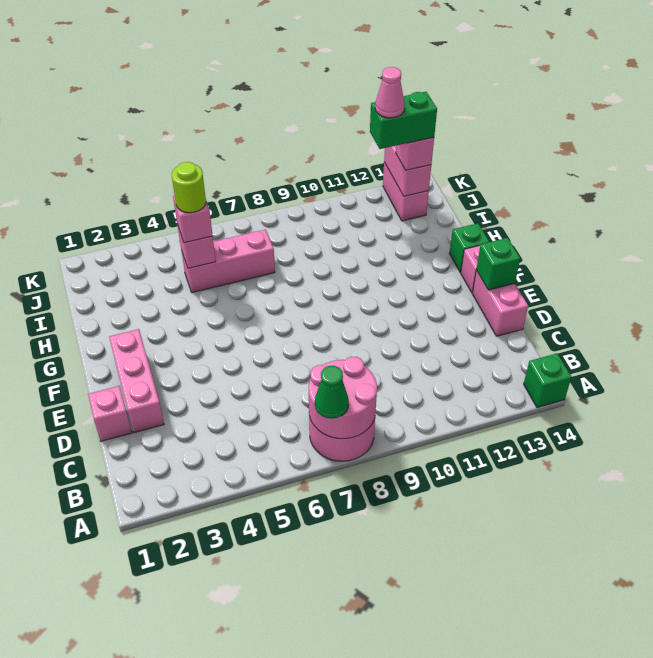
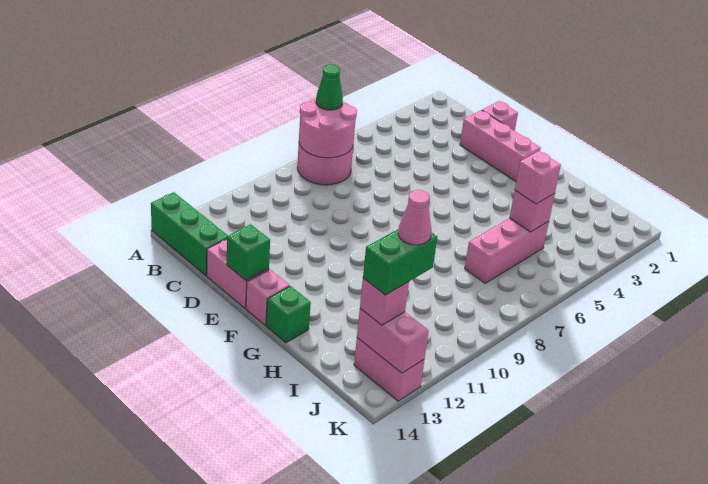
green 1x1 brick [524,353,571,408] -> green 1x3 brick [151,192,228,276]
lime 1x1 round brick [172,162,206,213] -> none

